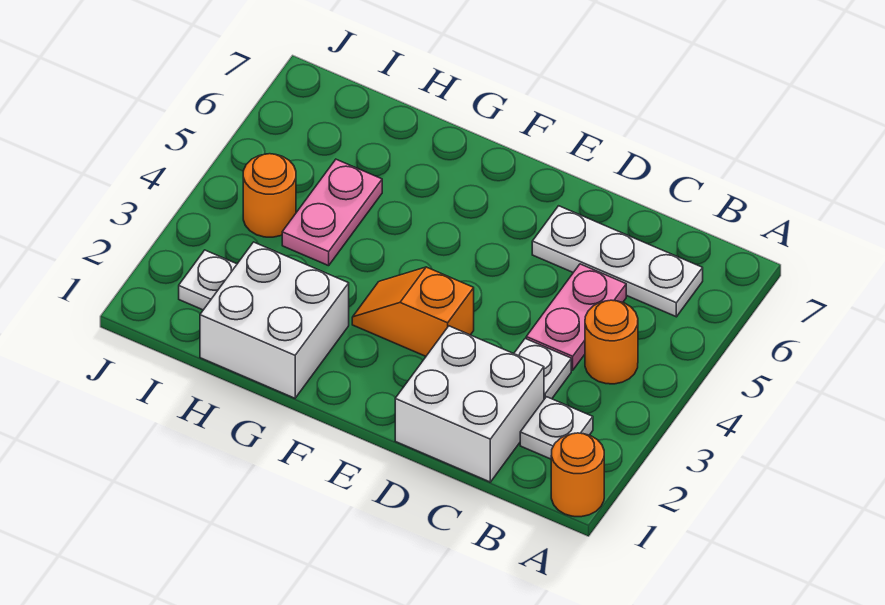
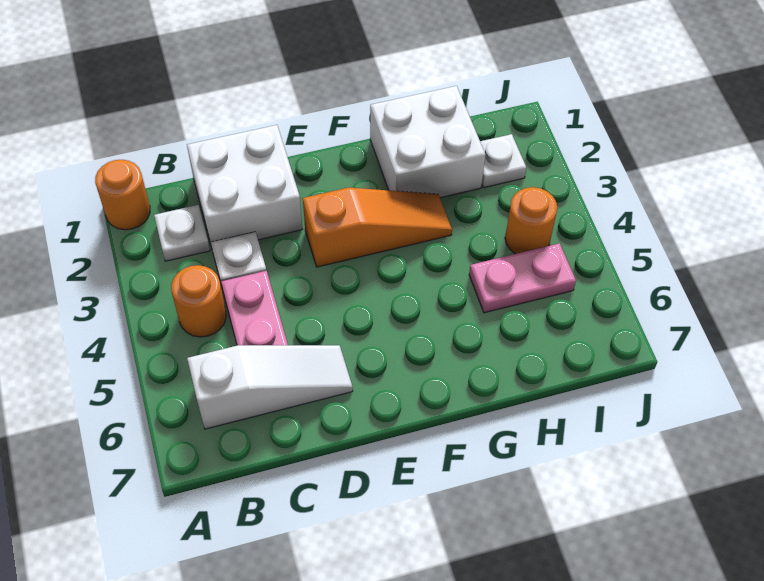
white 1x3 plate [532,206,703,317] -> white 1x3 slope [187,345,353,429]
orange 1x2 slope [352,267,474,356] -> orange 1x3 slope [303,188,452,267]
pink 1x2 plate [282,159,382,266] -> pink 1x2 plate turned to [469,243,576,313]

